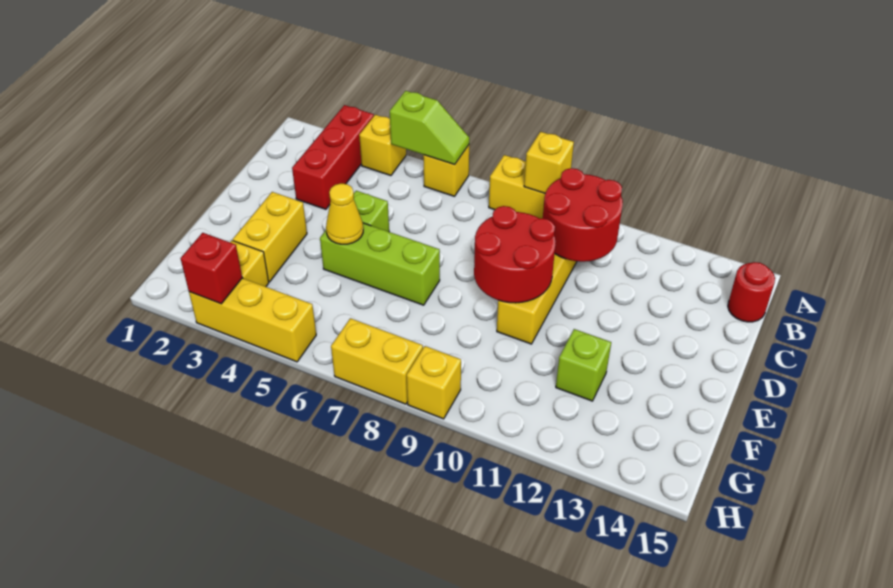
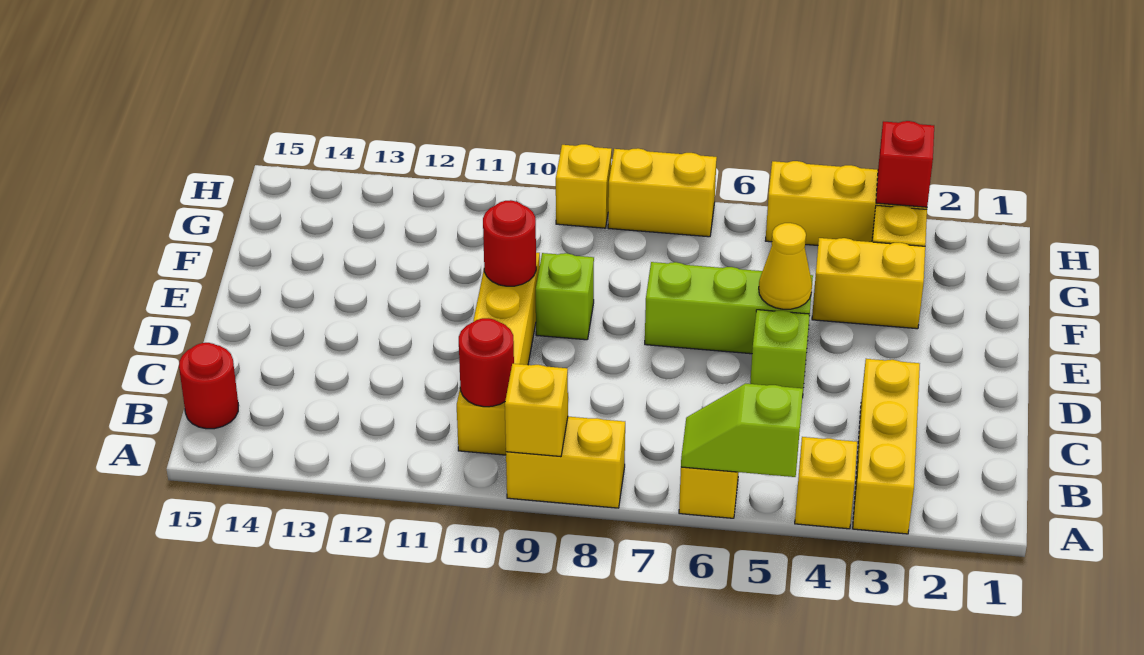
red 1x3 brick [292,105,374,209] -> yellow 1x3 brick [853,359,920,534]
red 2x2 round brick [543,168,623,262] -> red 1x1 round brick [459,318,514,407]
red 2x2 round brick [474,206,556,303] -> red 1x1 round brick [483,200,536,286]
yellow 1x2 brick [233,192,307,282] -> yellow 1x2 brick turned to [812,238,925,329]
lime 1x1 brick [556,329,611,401] -> lime 1x1 brick moved to [536,253,594,340]

